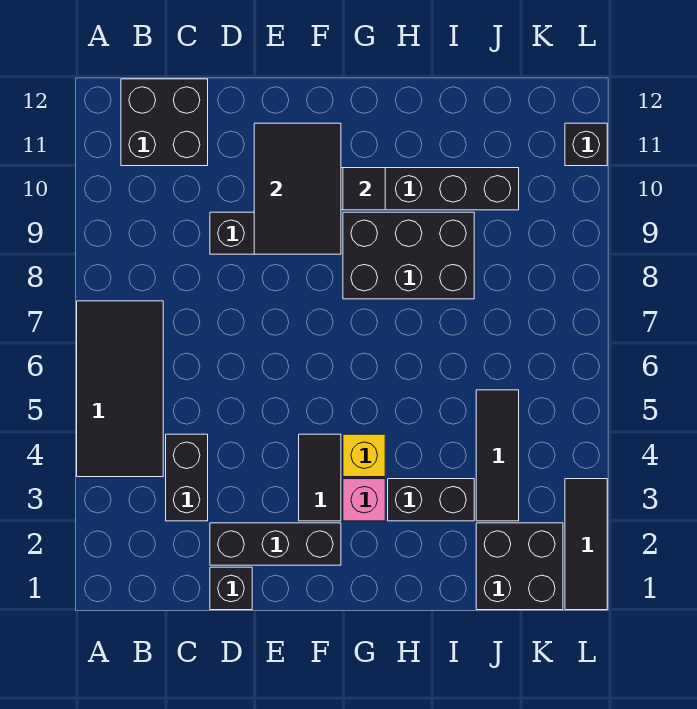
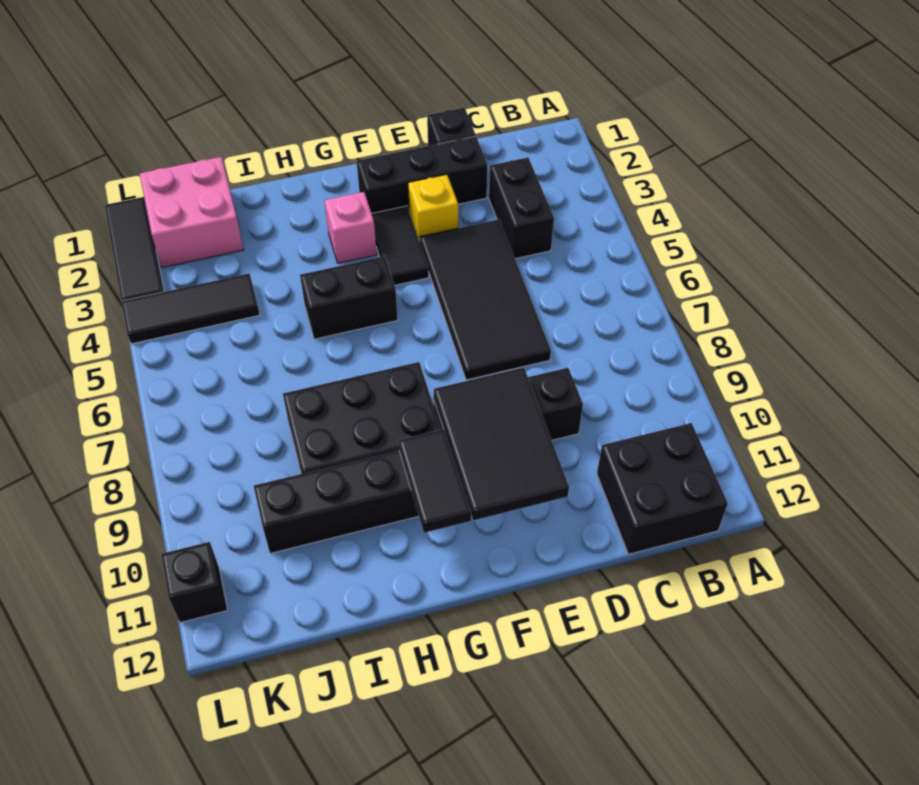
black 2x4 tile [77,301,163,477] -> black 2x4 tile moved to [420,219,551,380]
yellow 1x1 brick [343,434,385,477] -> yellow 1x1 brick moved to [408,175,458,241]
black 1x1 tile [343,168,385,210] -> black 1x2 tile [398,429,471,533]
black 1x2 brick [388,479,474,521] -> black 1x2 brick moved to [300,256,398,339]
black 2x2 brick [476,523,563,610] -> pink 2x2 brick [140,157,244,268]
black 1x3 tile [476,390,519,521] -> black 1x3 tile turned to [121,273,260,344]

